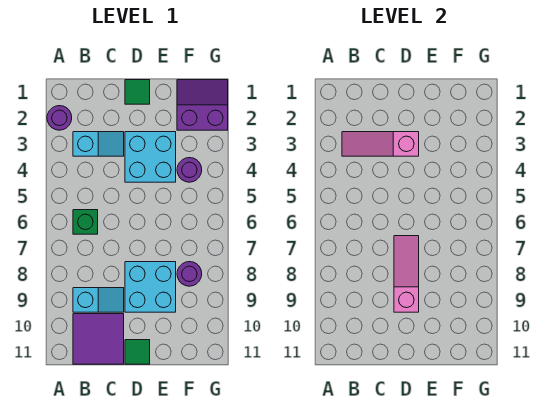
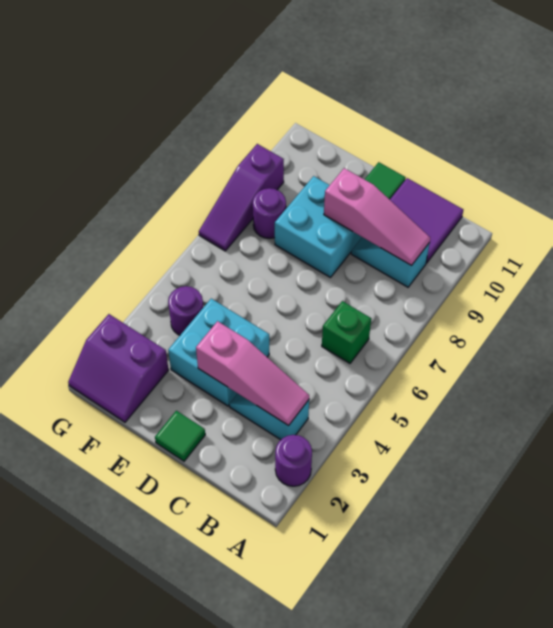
pink 1x3 slope [394,236,419,312] -> pink 1x3 slope turned to [324,168,430,266]
none -> purple 1x3 slope [199,144,284,251]

